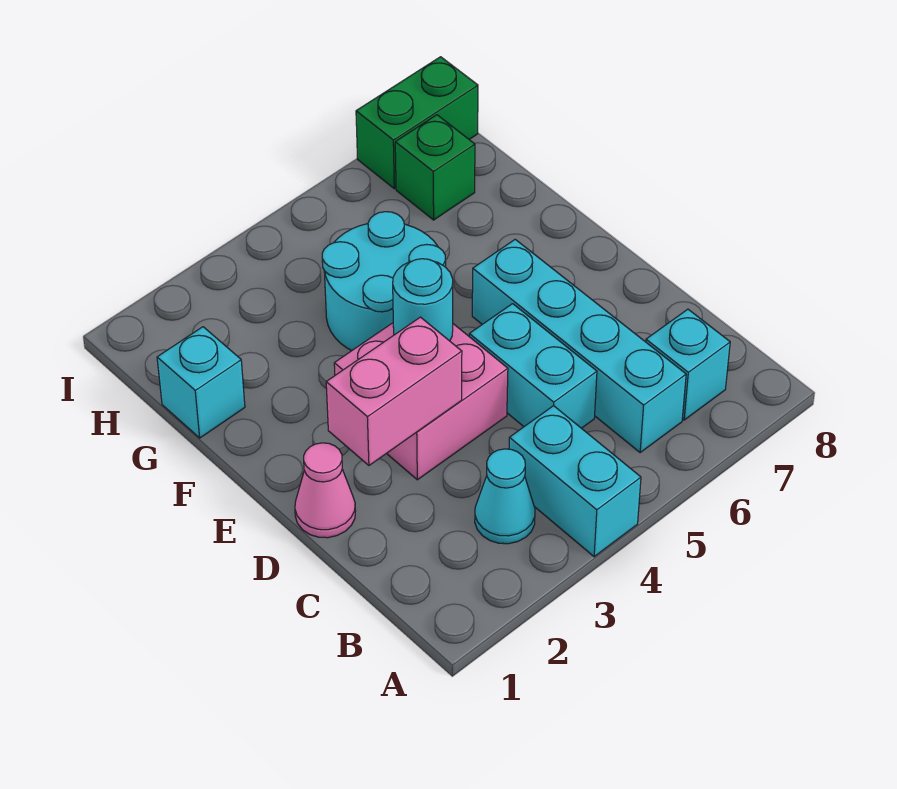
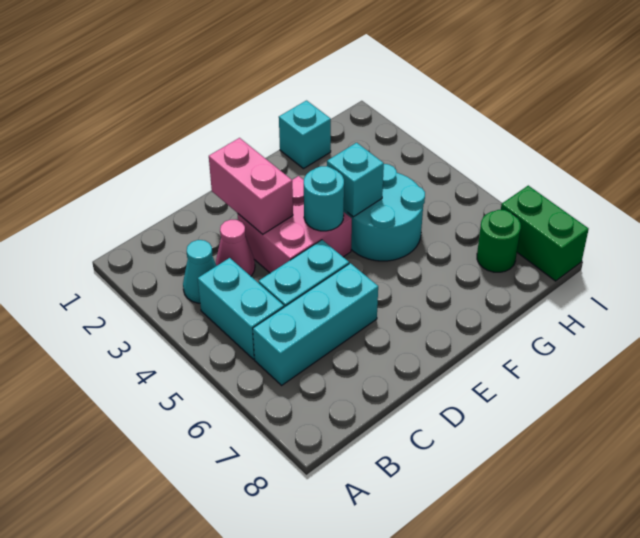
cyan 1x2 brick [509,406,641,557] -> cyan 1x2 brick turned to [198,258,284,359]
cyan 1x4 brick [472,239,686,452] -> cyan 1x3 brick [253,263,378,385]
cyan 1x1 brick [646,309,730,420] -> cyan 1x1 brick moved to [327,143,384,217]
pink 1x1 cone [295,443,355,538] -> pink 1x1 cone moved to [216,220,255,276]
green 1x1 brick [395,115,475,220] -> green 1x1 round brick [477,210,521,272]

